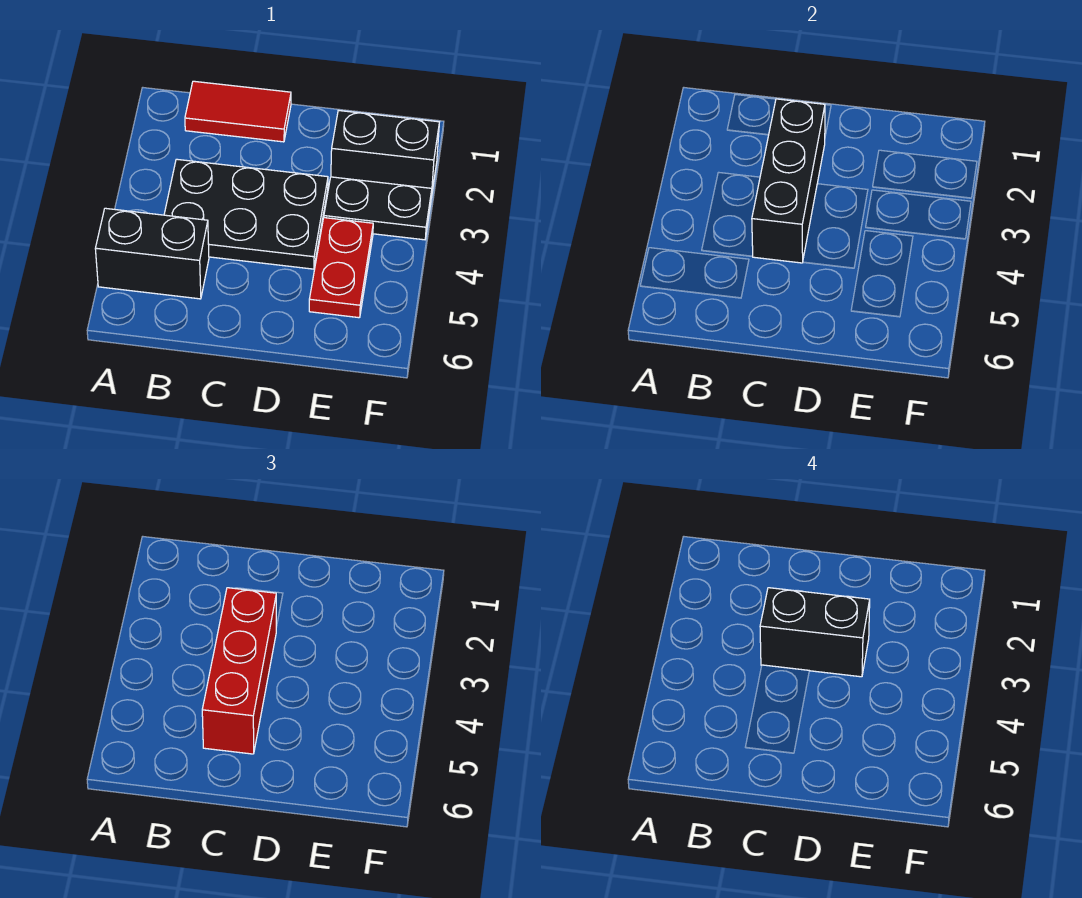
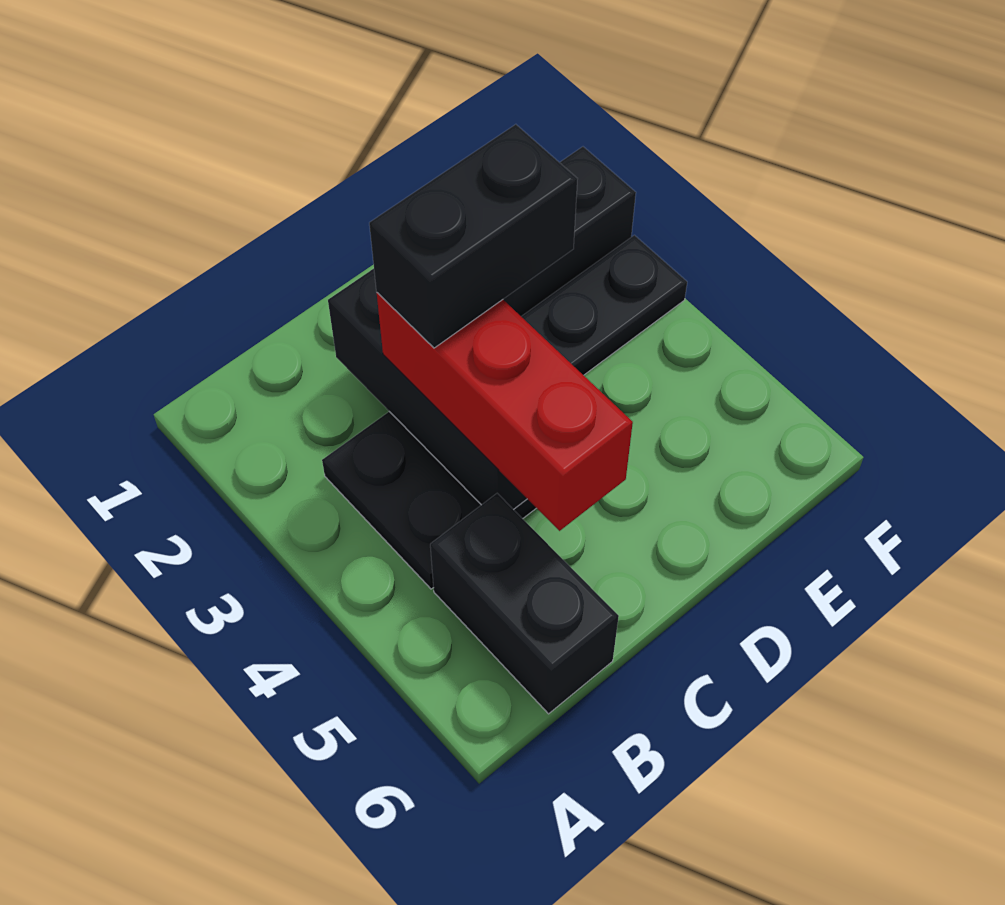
black 1x2 brick [95,208,209,299] -> black 1x2 brick turned to [430,493,619,714]
red 1x2 tile [185,81,291,142] -> none
red 1x2 plate [309,218,373,318] -> none

